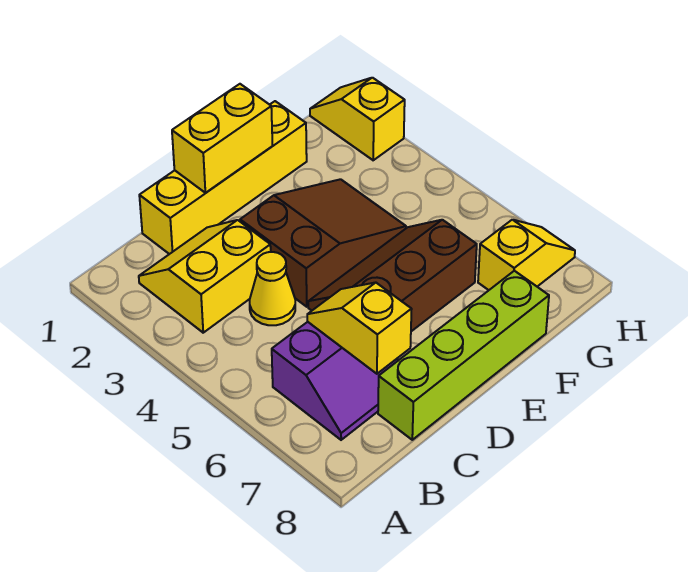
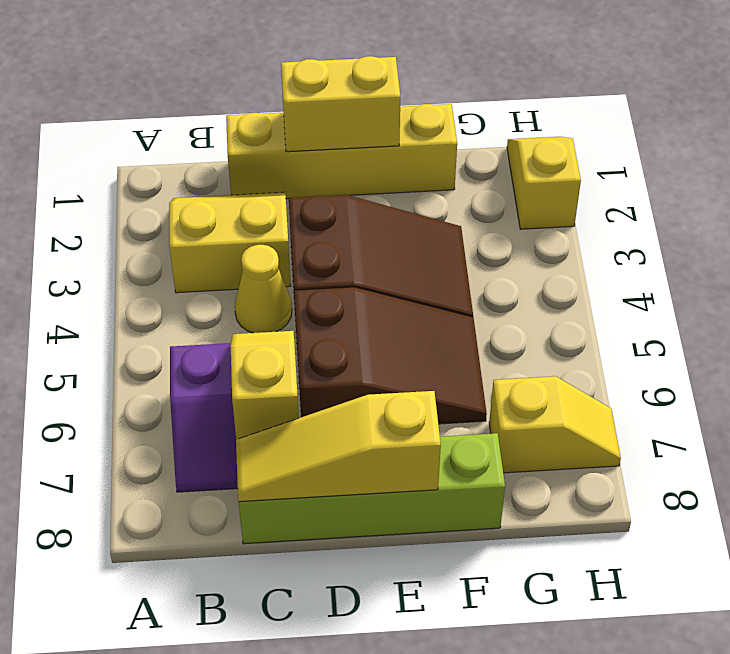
none -> yellow 1x3 slope [236,391,441,502]
brown 2x3 slope [308,220,477,331] -> brown 2x3 slope turned to [294,287,487,424]

